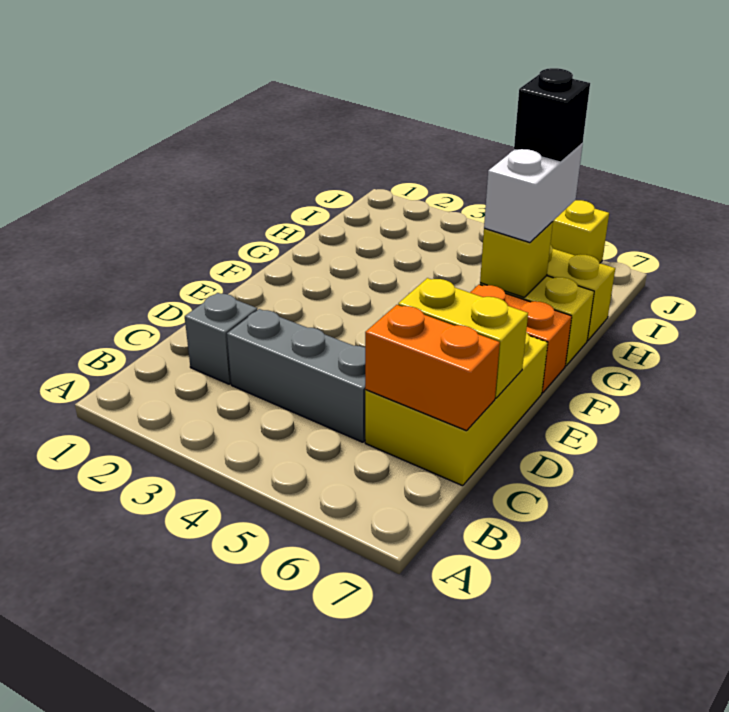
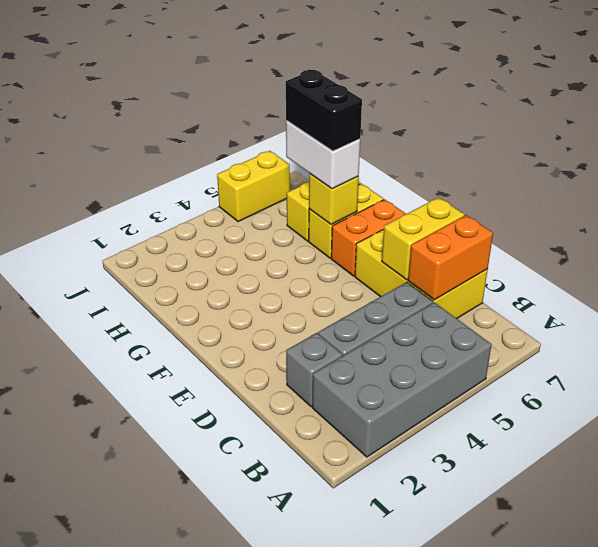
none -> grey 2x4 brick [313,302,492,457]
black 1x1 brick [514,68,590,162] -> black 1x2 brick [286,70,362,151]

